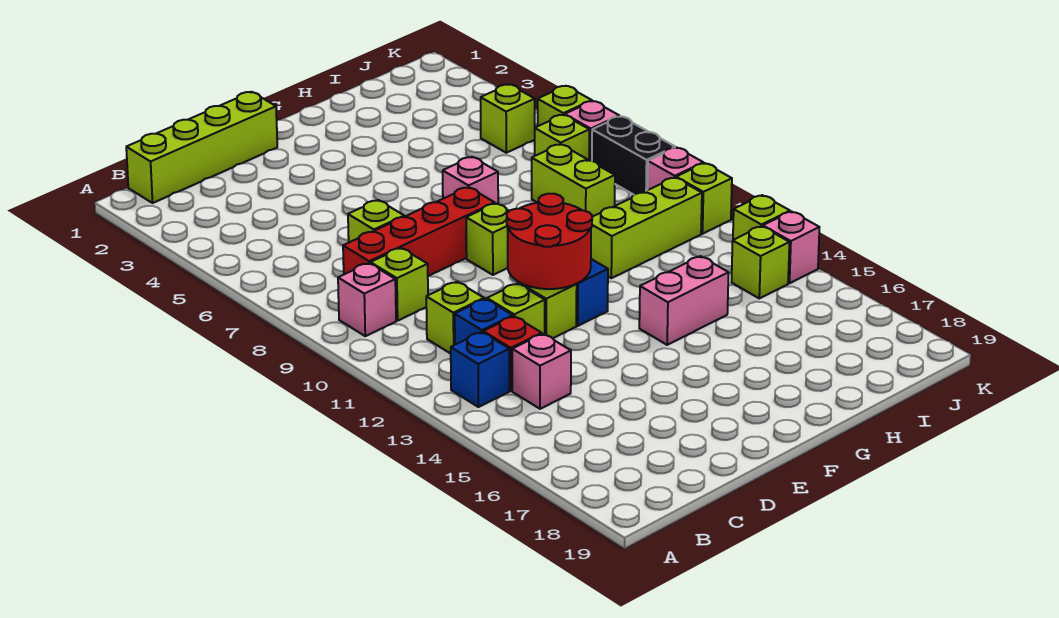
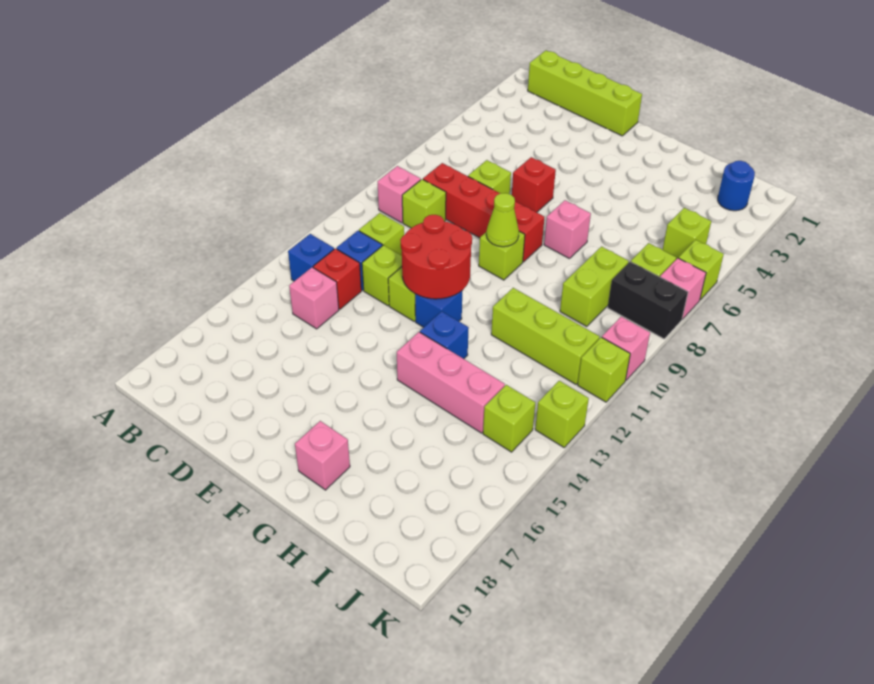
none -> red 1x1 brick [512,157,556,212]
none -> lime 1x1 cone [486,193,519,247]
none -> blue 1x1 brick [420,311,469,359]
pink 1x2 brick [639,256,729,345] -> pink 1x3 brick [397,332,505,433]
none -> blue 1x1 round brick [718,161,755,211]
black 1x2 brick [592,116,675,195] -> black 1x2 brick turned to [608,262,688,339]
pink 1x1 brick [763,211,820,283] -> pink 1x1 brick moved to [295,421,350,490]

